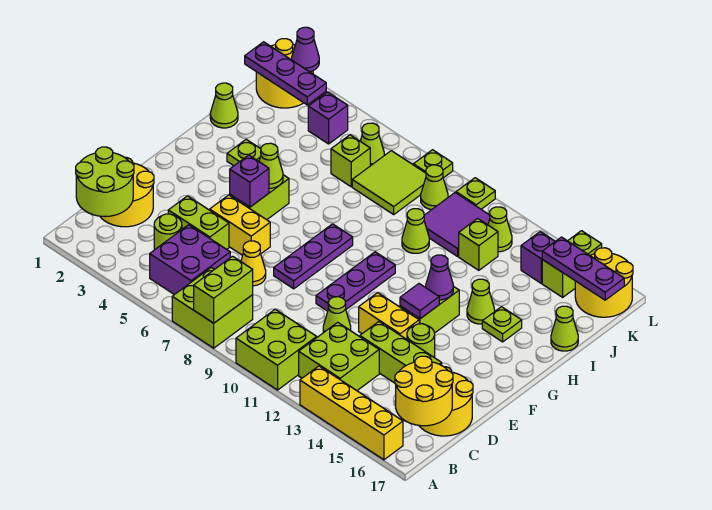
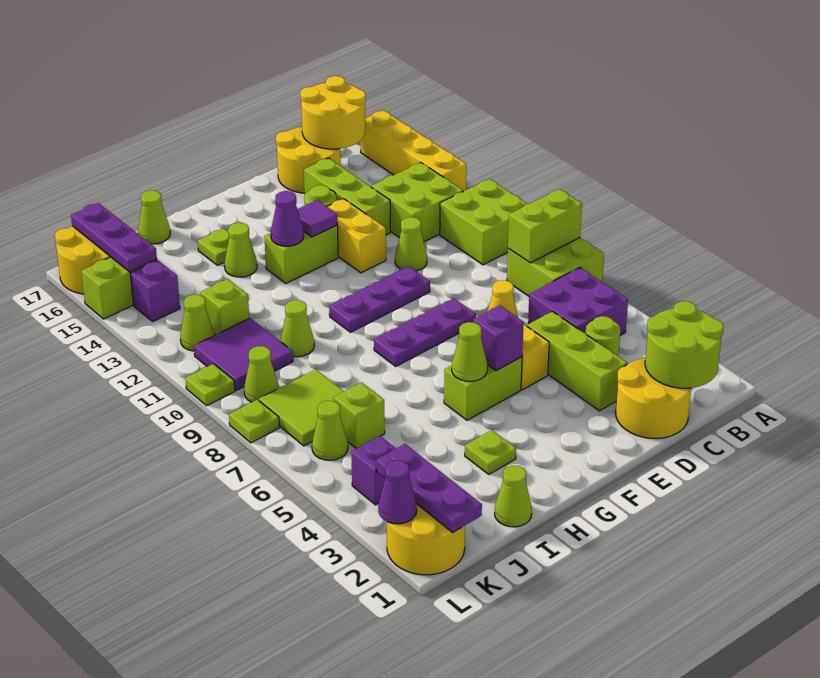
lime 1x2 brick [168,196,229,249] -> lime 1x3 brick [527,311,627,411]

